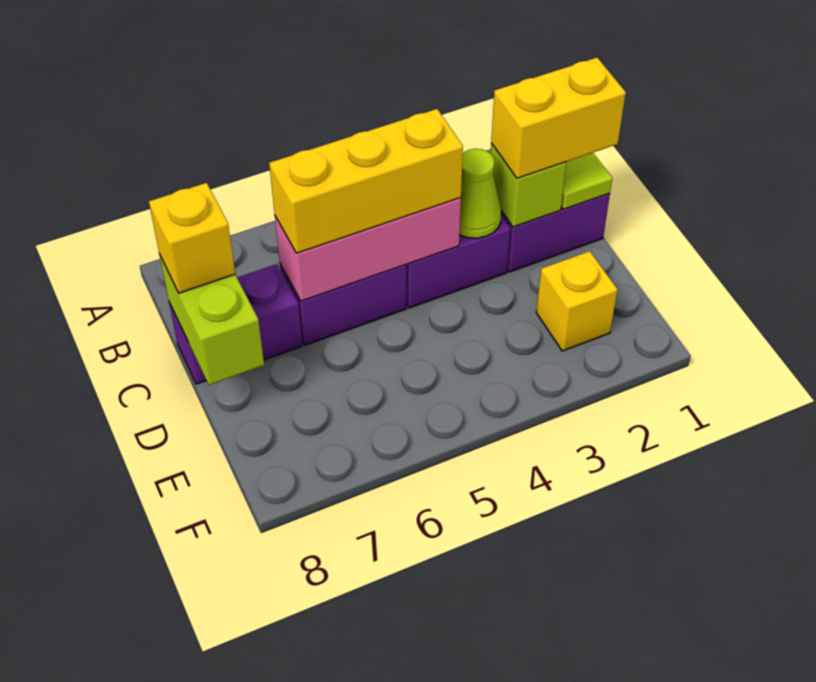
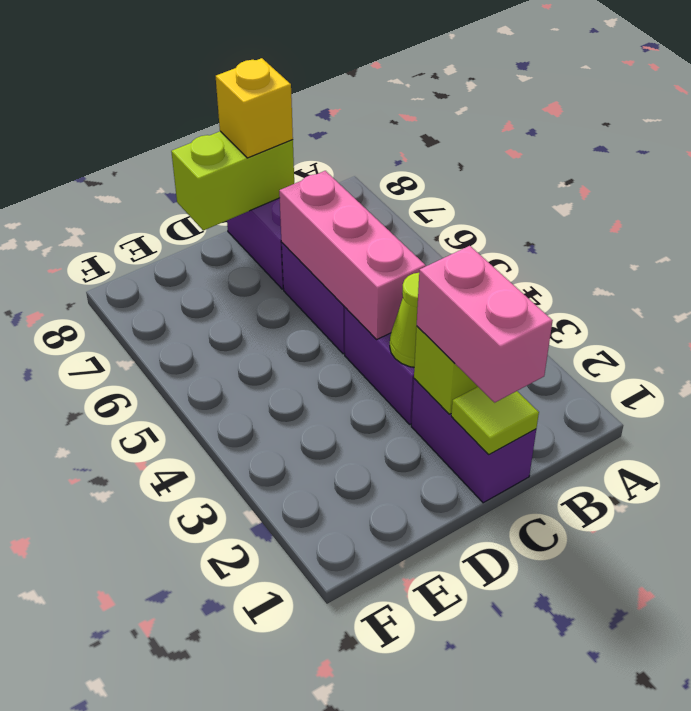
yellow 1x2 brick [491,58,626,178] -> pink 1x2 brick [417,246,553,402]
yellow 1x3 brick [269,109,463,253] -> none
yellow 1x1 brick [536,251,618,351] -> none

